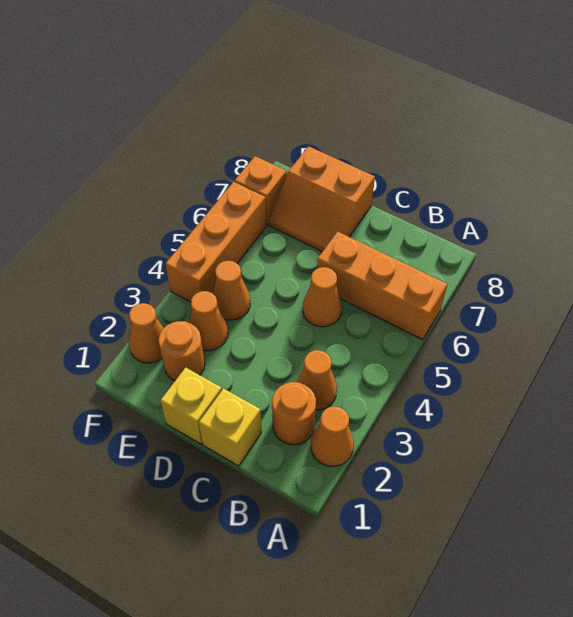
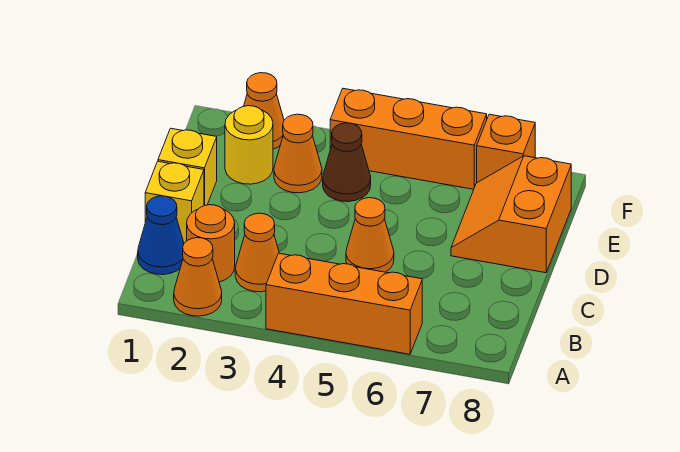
orange 1x3 brick [317,231,447,340] -> orange 1x3 brick turned to [266,253,422,354]
none -> blue 1x1 cone [138,196,184,275]
orange 1x1 round brick [158,321,205,381] -> yellow 1x1 round brick [225,106,273,184]
orange 1x1 cone [213,261,250,320] -> brown 1x1 cone [323,123,371,202]

